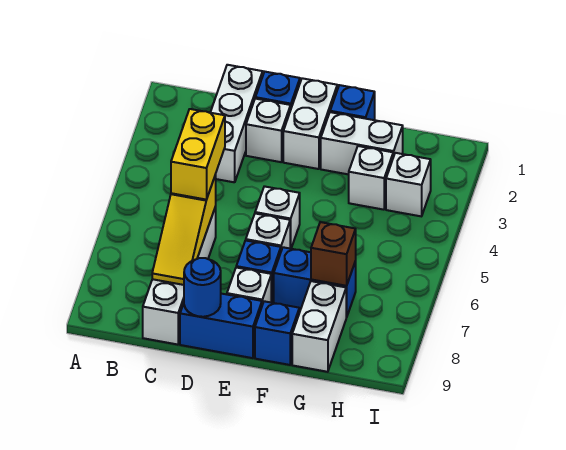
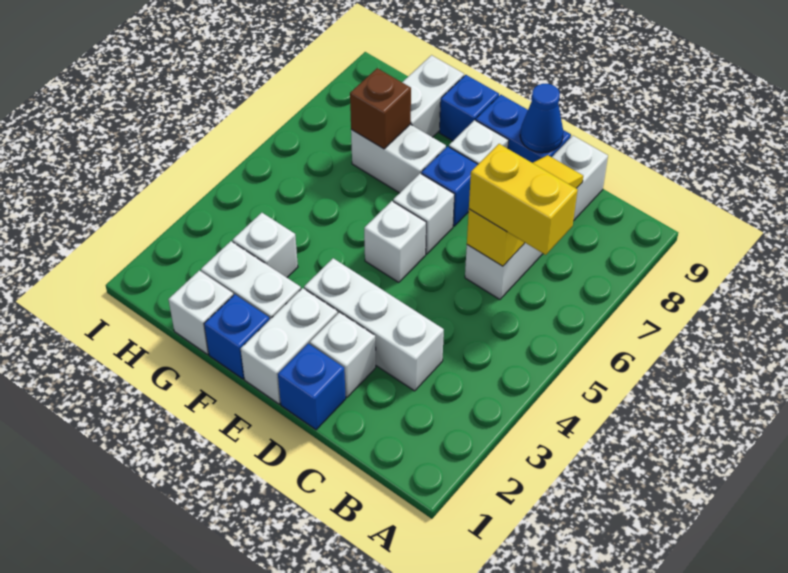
white 1x3 brick [210,65,263,182] -> white 1x3 brick turned to [304,258,444,391]
yellow 1x2 brick [171,109,225,200] -> yellow 1x2 brick turned to [469,144,578,255]
blue 1x1 round brick [184,258,221,317] -> blue 1x1 cone [520,84,563,153]
blue 1x2 brick [274,247,356,317] -> white 1x2 brick [351,124,446,193]
white 1x1 brick [386,153,431,216] -> white 1x1 brick moved to [168,270,233,354]

